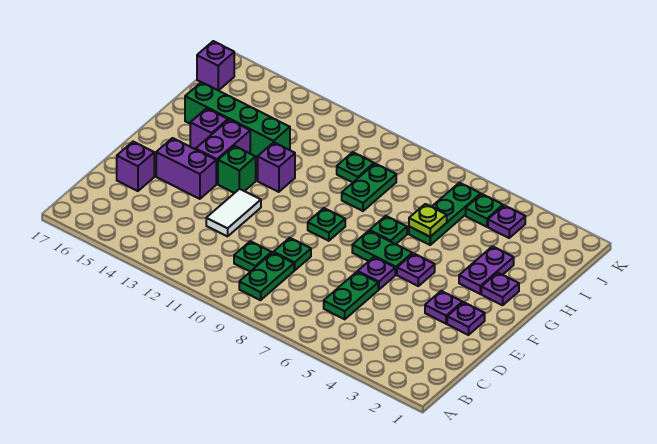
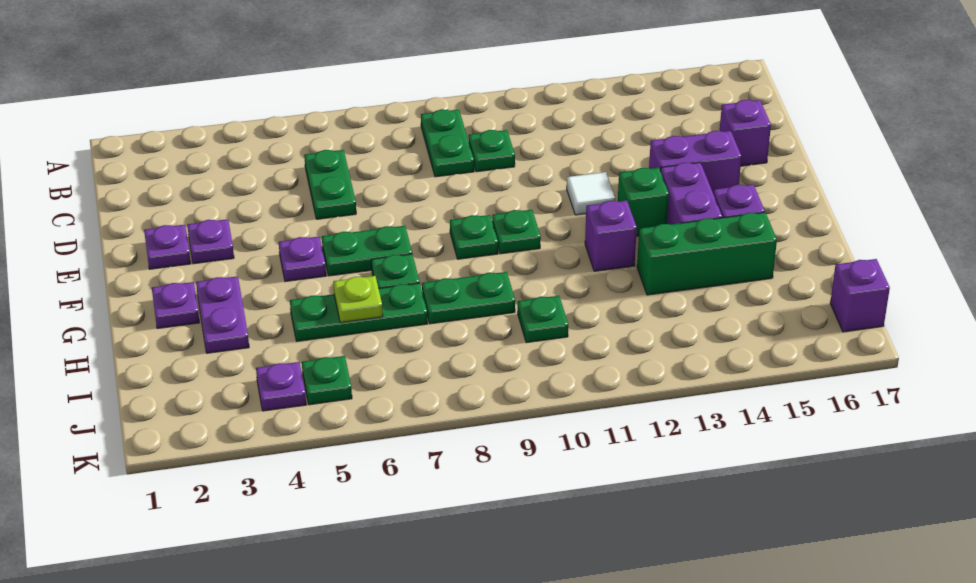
green 1x1 plate [273,238,311,270] -> green 1x1 plate moved to [492,210,541,254]
white 1x2 tile [206,189,261,236] -> white 1x1 tile [567,172,615,215]
purple 1x1 plate [358,257,395,290] -> none
green 1x3 plate [409,183,481,245] -> green 1x3 plate turned to [290,283,427,341]
green 1x2 plate [342,164,396,211] -> green 1x2 plate turned to [422,272,515,324]
green 1x4 brick [185,82,290,158] -> green 1x3 brick [637,212,777,295]

